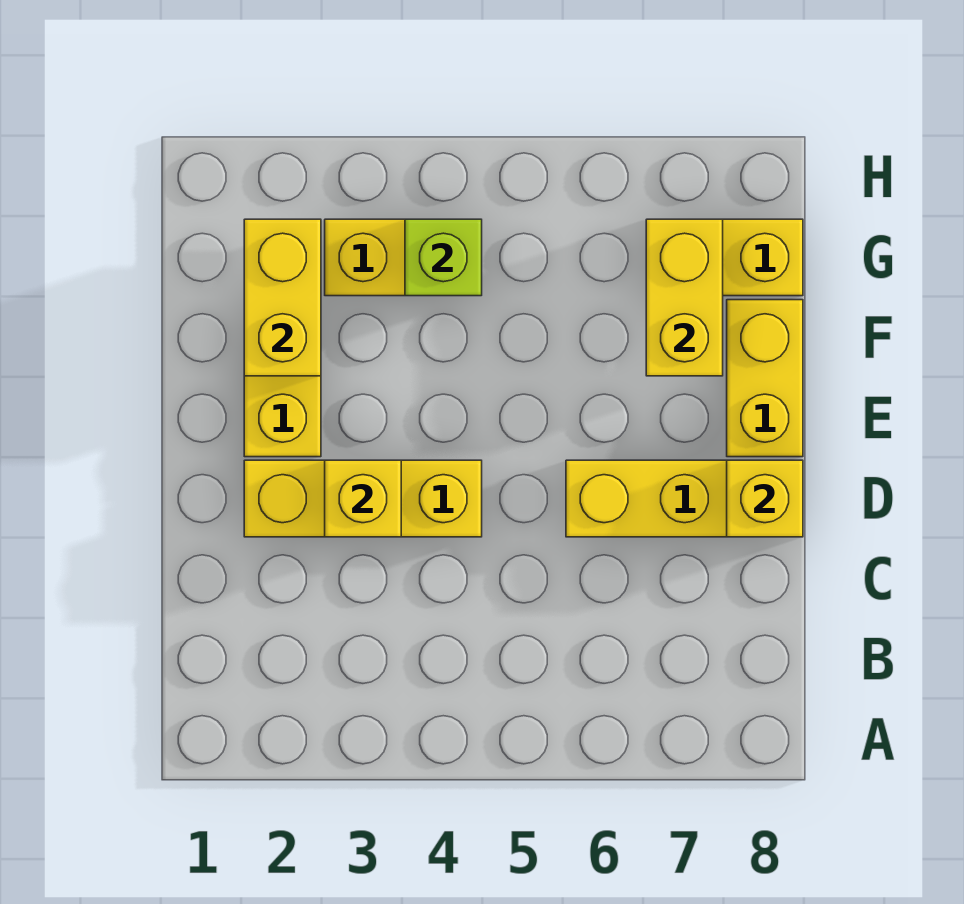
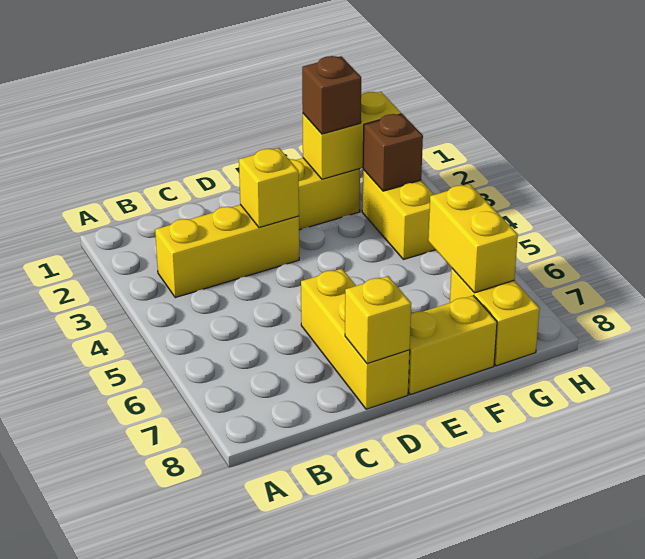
yellow 1x3 brick [244,460,482,537] -> yellow 1x3 brick turned to [155,205,299,298]
none -> brown 1x1 brick [302,56,361,134]
yellow 1x2 brick [646,219,723,376] -> yellow 1x2 brick turned to [428,184,518,293]
none -> brown 1x1 brick [363,114,423,191]
lime 1x1 brick [405,219,482,296] -> none

